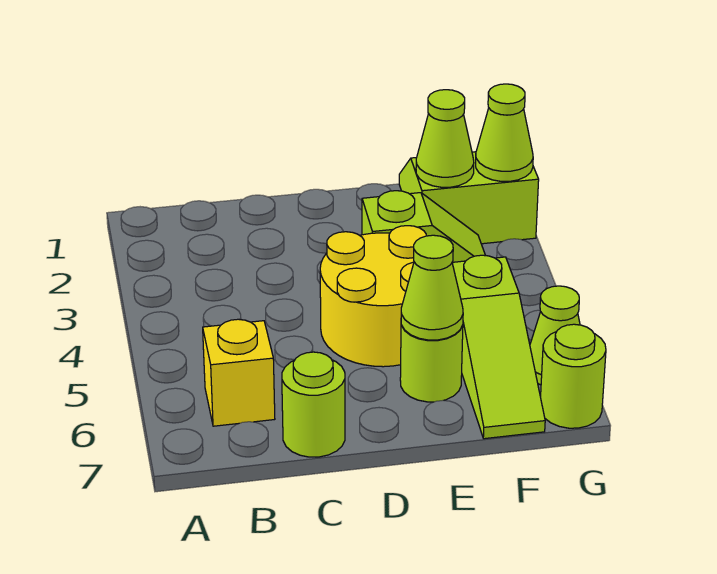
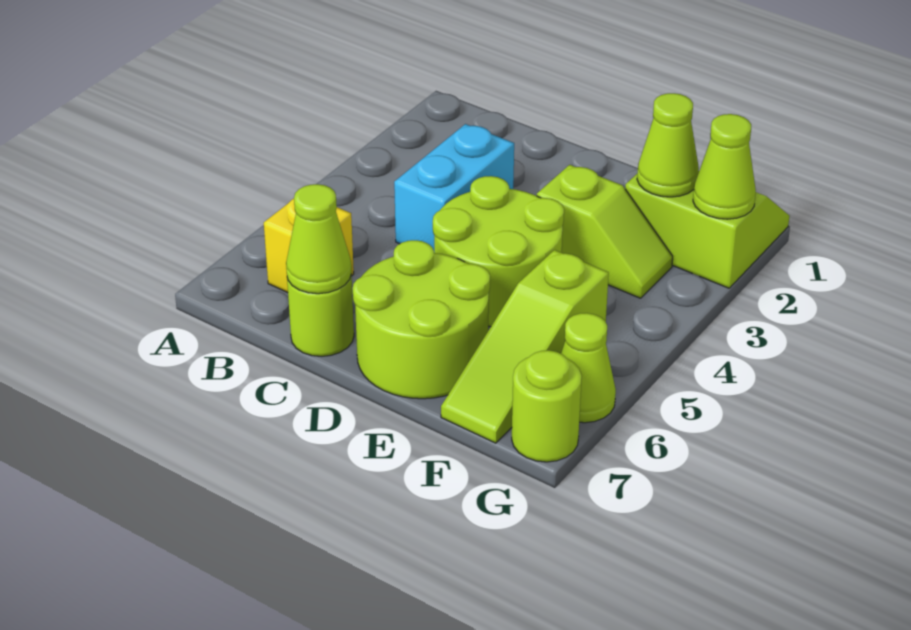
none -> cyan 1x2 brick [394,124,514,250]
yellow 2x2 round brick [320,226,426,367] -> lime 2x2 round brick [433,176,564,327]
lime 1x1 round brick [400,325,463,402] -> lime 2x2 round brick [353,240,490,399]
lime 1x1 cone [401,235,463,340] -> lime 1x1 cone moved to [286,184,351,294]

